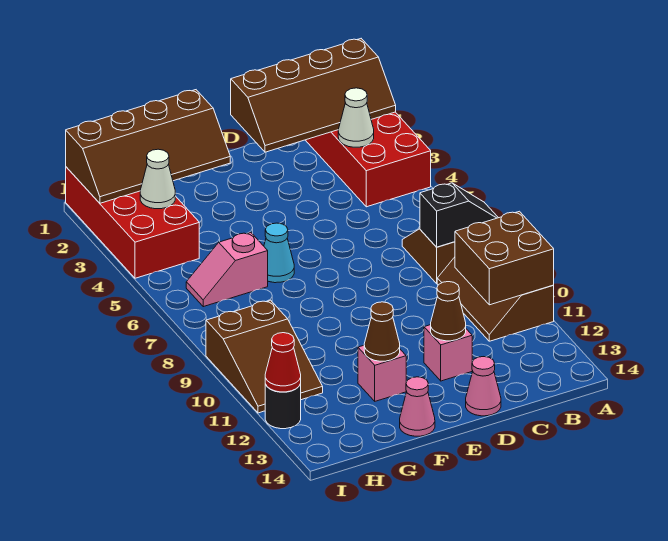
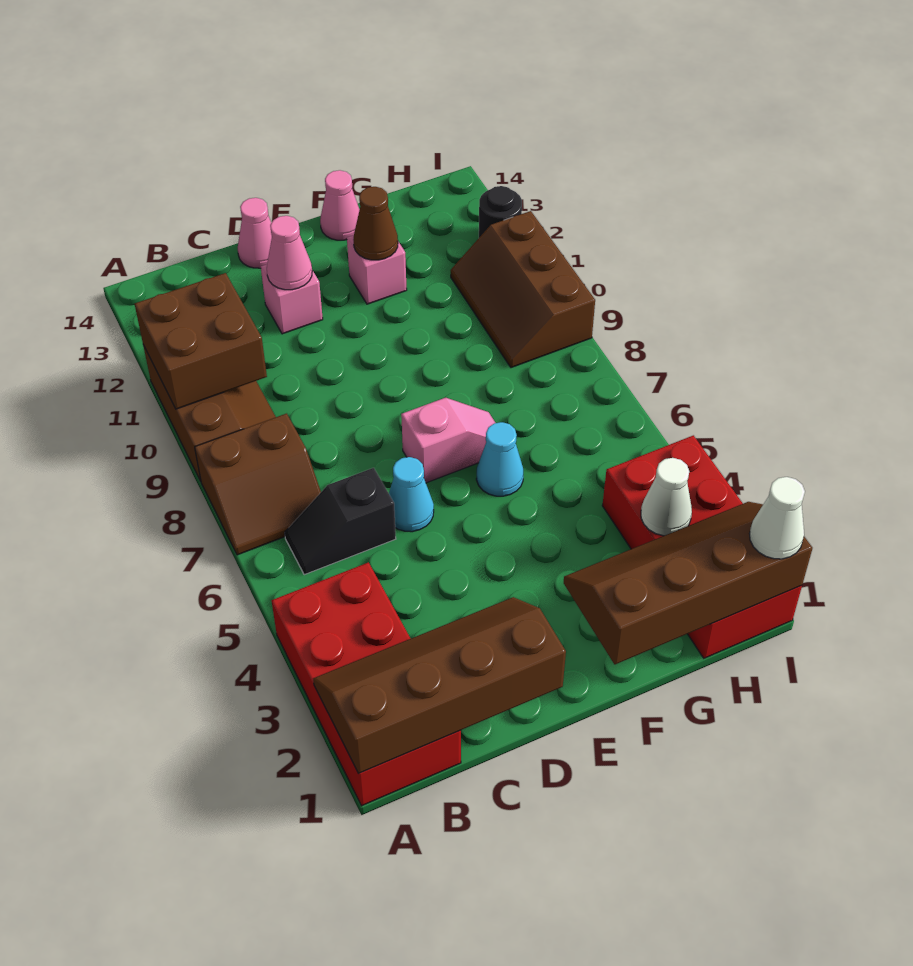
black 1x2 slope [420,183,498,247] -> black 1x2 slope moved to [285,468,396,575]
white 1x1 cone [338,88,374,147] -> white 1x1 cone moved to [749,477,805,559]
none -> cyan 1x1 cone [389,457,434,532]
brown 1x1 cone [431,282,466,341] -> pink 1x1 cone [267,216,312,290]
pink 1x2 slope [186,232,268,307] -> pink 1x2 slope moved to [401,398,495,483]
brown 2x3 slope [206,300,323,413] -> brown 2x3 slope turned to [451,211,595,368]
red 1x1 cone [265,333,301,392] -> none

